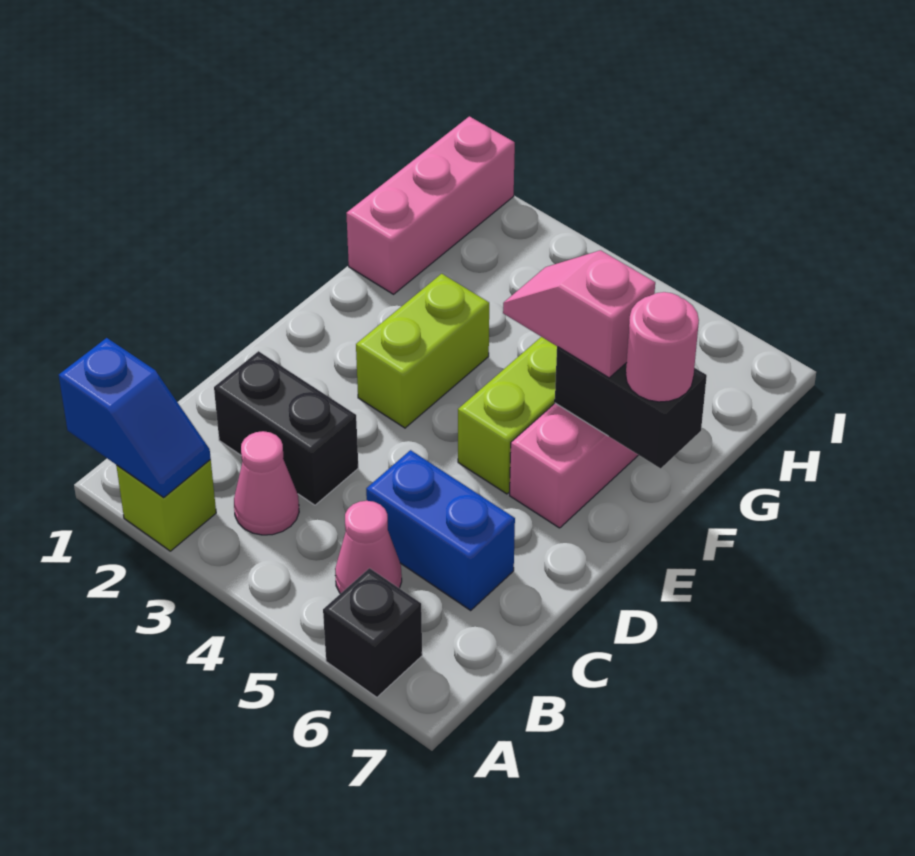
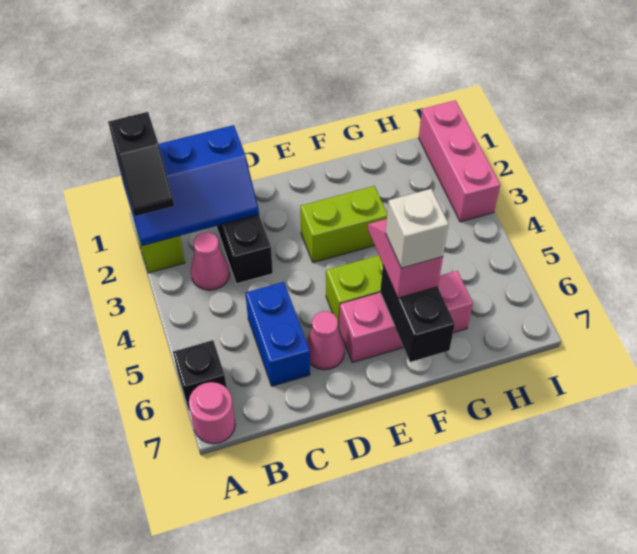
blue 1x2 slope [59,338,211,497] -> blue 2x3 slope [118,125,259,246]
none -> black 1x2 slope [108,112,174,216]
pink 1x1 cone [335,501,402,594] -> pink 1x1 cone moved to [306,311,345,370]
none -> white 1x1 brick [386,189,449,268]
pink 1x1 round brick [626,292,699,402] -> pink 1x1 round brick moved to [189,382,235,444]
pink 1x3 brick [346,116,515,294] -> pink 1x3 brick turned to [419,100,500,222]

